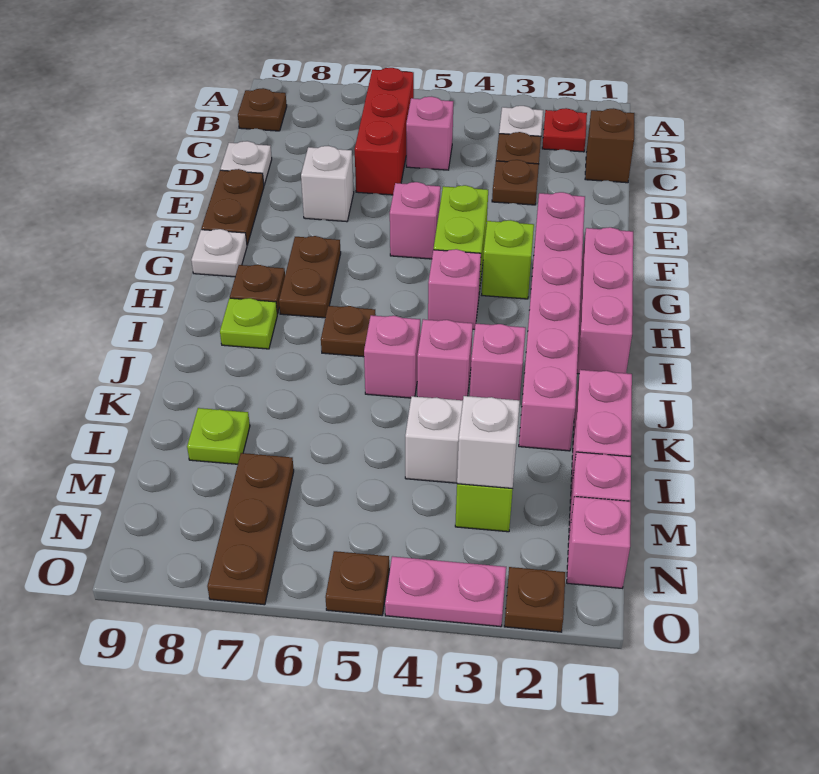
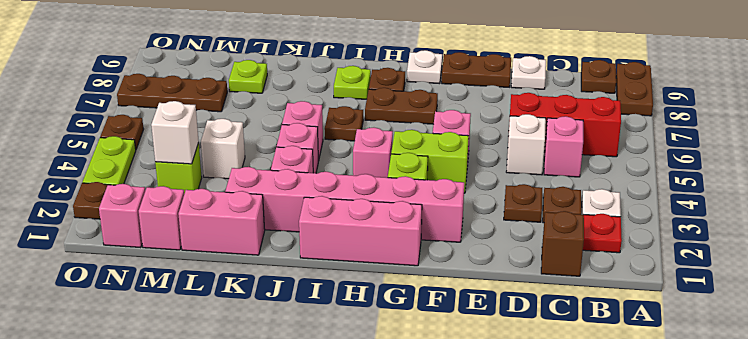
none -> brown 1x2 plate [616,62,653,116]
white 1x1 brick [301,146,354,222] -> white 1x1 brick moved to [506,114,546,175]
pink 1x2 plate [385,556,506,627] -> lime 1x2 plate [82,136,136,185]

